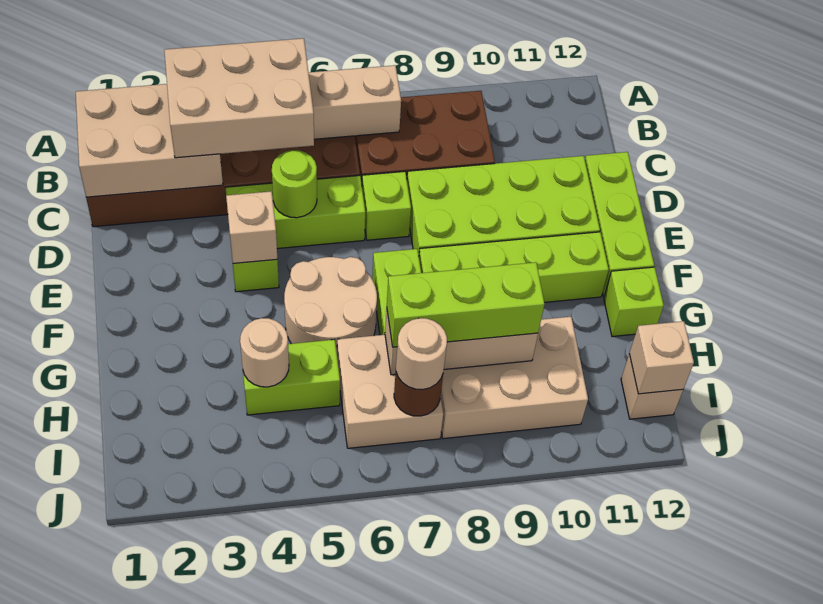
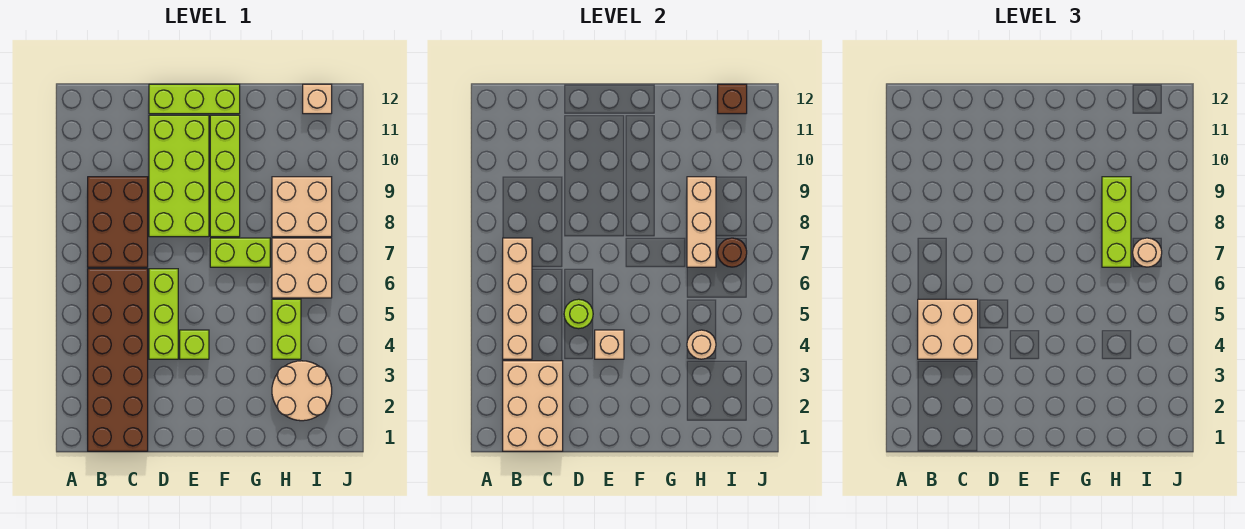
tan 2x3 brick [164,38,314,158] -> tan 2x2 brick [918,299,978,359]
lime 1x1 brick [362,171,411,240] -> none
tan 2x2 round brick [284,257,377,352] -> tan 2x2 round brick moved to [272,361,332,421]
lime 1x1 brick [604,267,664,337] -> none
tan 2x3 brick [441,317,588,439] -> tan 2x2 brick [272,177,332,237]
tan 1x1 brick [629,321,694,394] -> brown 1x1 brick [718,84,747,114]

